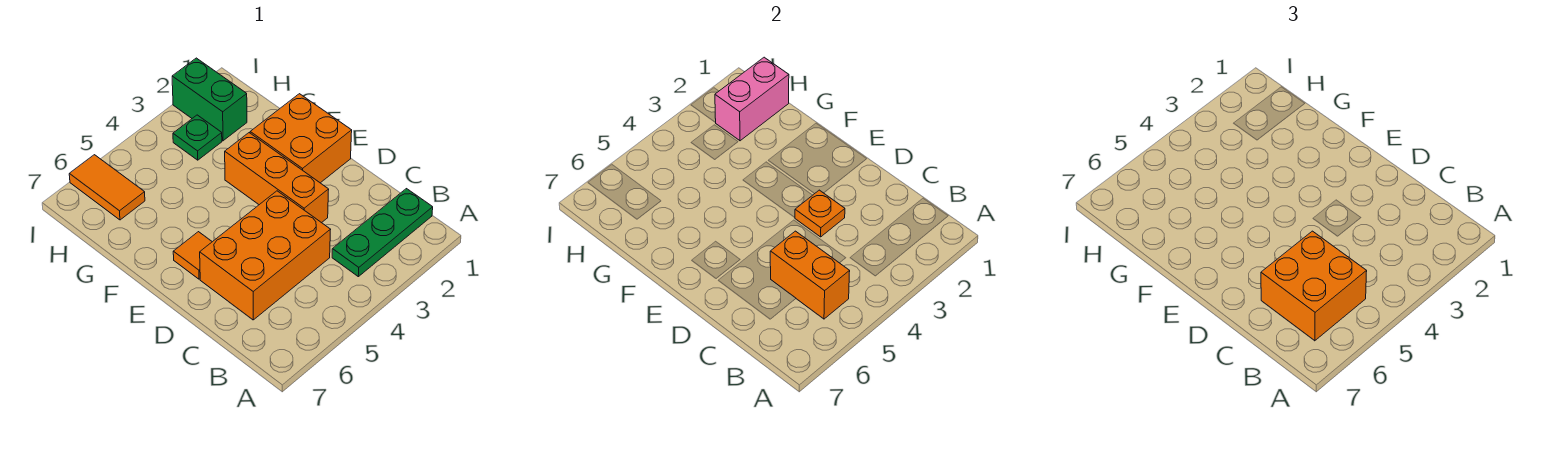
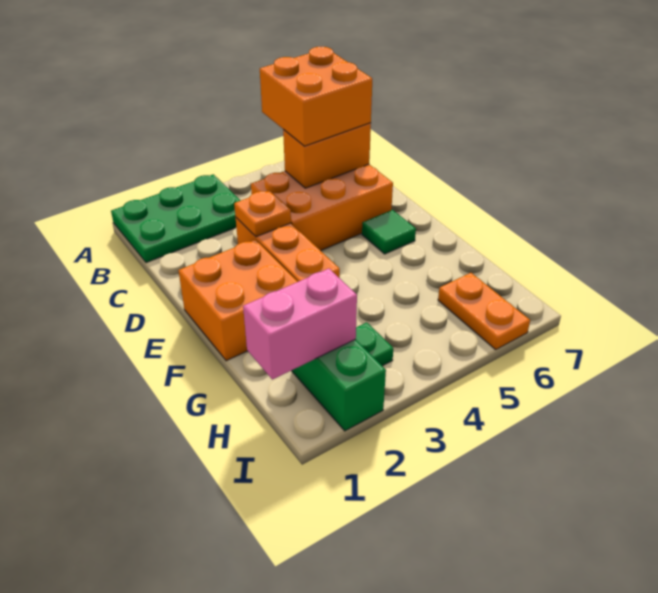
green 1x3 plate [332,189,433,277] -> green 2x3 plate [111,174,241,263]
orange 1x2 brick [770,231,850,319] -> orange 1x2 brick turned to [283,123,371,188]
orange 1x1 tile [173,232,212,279] -> green 1x1 tile [362,210,416,254]
orange 1x2 tile [69,155,145,220] -> orange 1x2 plate [438,273,530,350]

